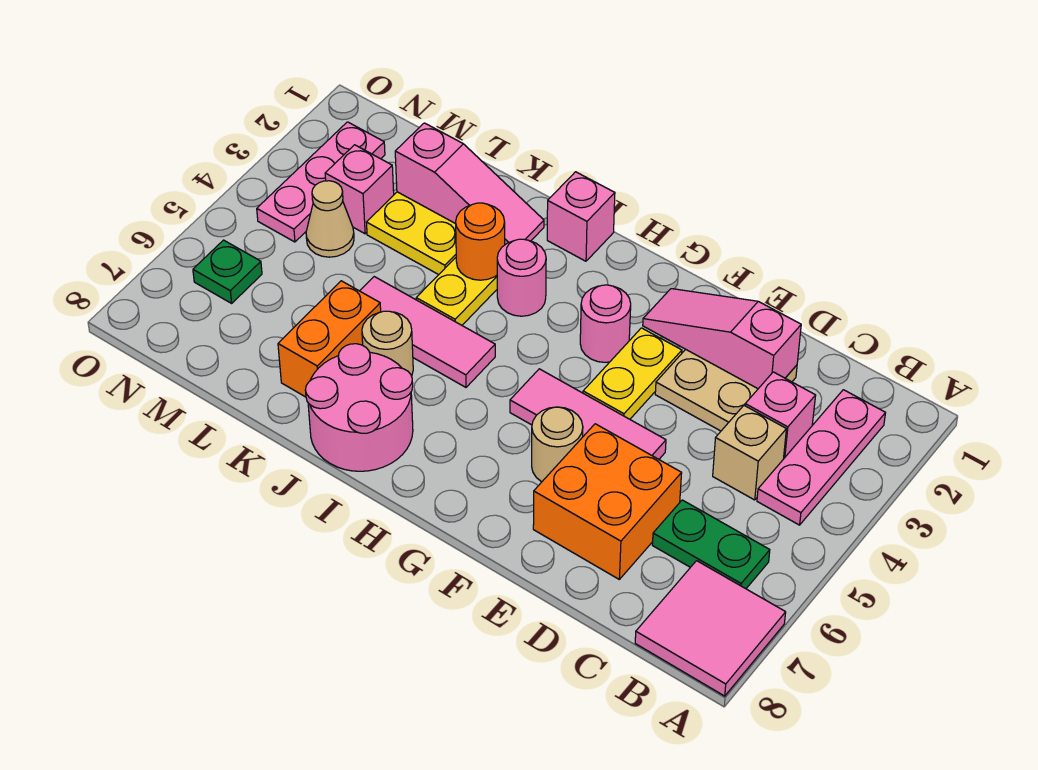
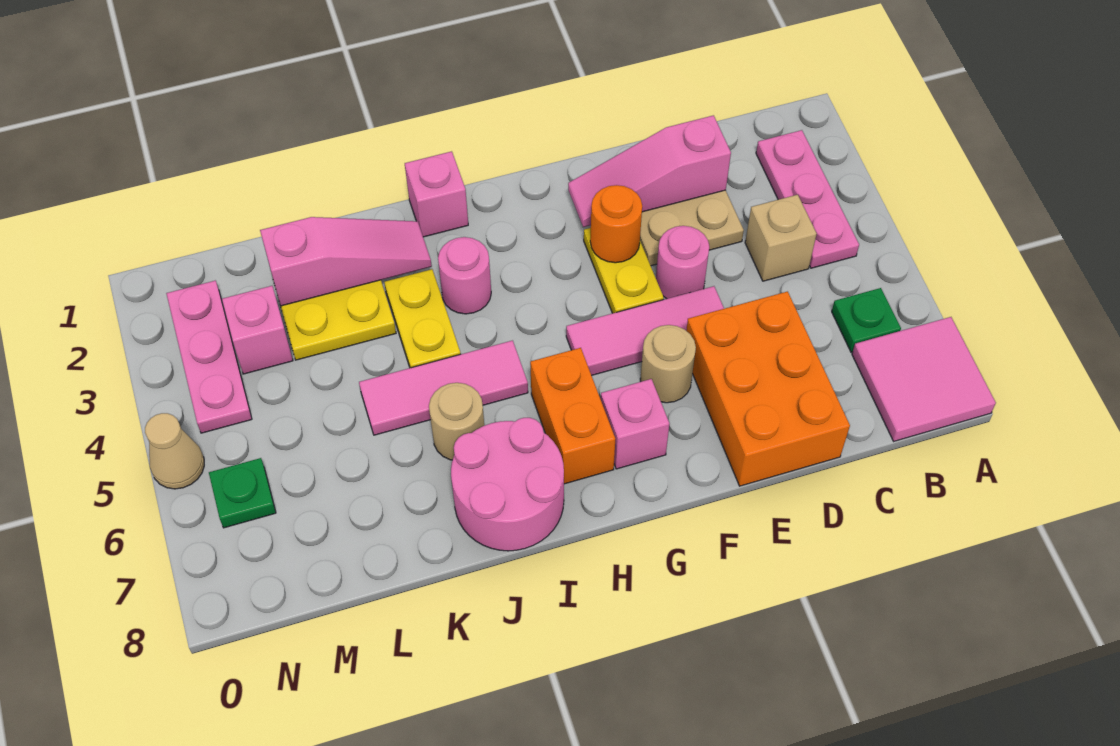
green 1x2 plate [652,500,770,589] -> green 1x1 plate [832,288,901,352]
pink 1x1 brick [745,372,816,458] -> pink 1x1 brick moved to [601,379,669,469]
orange 2x2 brick [533,424,682,579] -> orange 2x3 brick [686,292,850,486]
pink 1x1 round brick [580,285,631,362] -> pink 1x1 round brick moved to [656,226,709,299]
orange 1x1 round brick [456,203,505,280] -> orange 1x1 round brick moved to [590,185,642,263]
orange 1x2 brick [278,281,381,397] -> orange 1x2 brick moved to [530,348,615,484]
tan 1x1 cone [306,181,354,257] -> tan 1x1 cone moved to [145,413,204,489]

